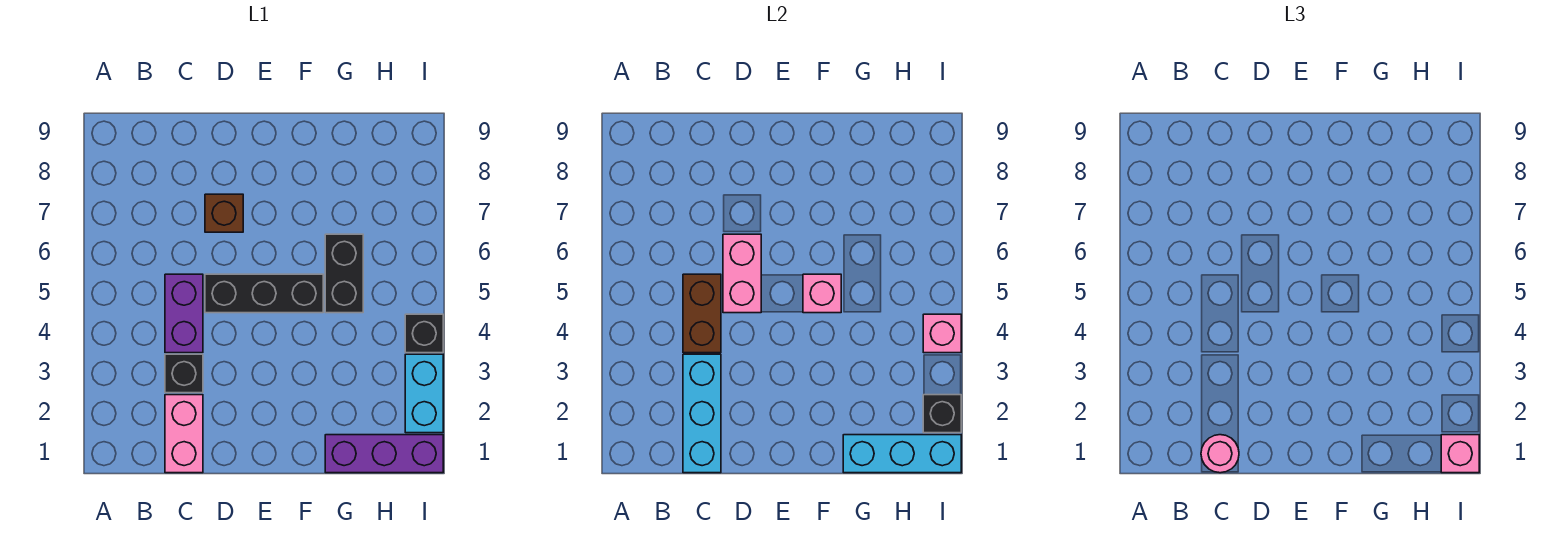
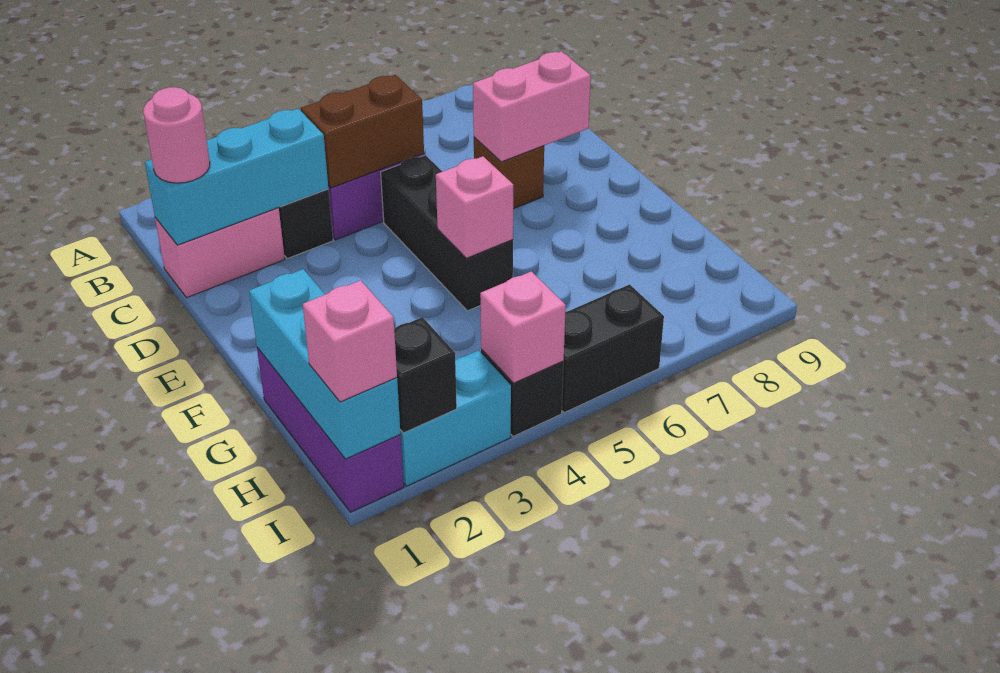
pink 1x2 brick [723,234,761,313] -> pink 1x2 brick moved to [473,51,591,162]
black 1x2 brick [325,234,363,313] -> black 1x2 brick moved to [562,284,664,413]

